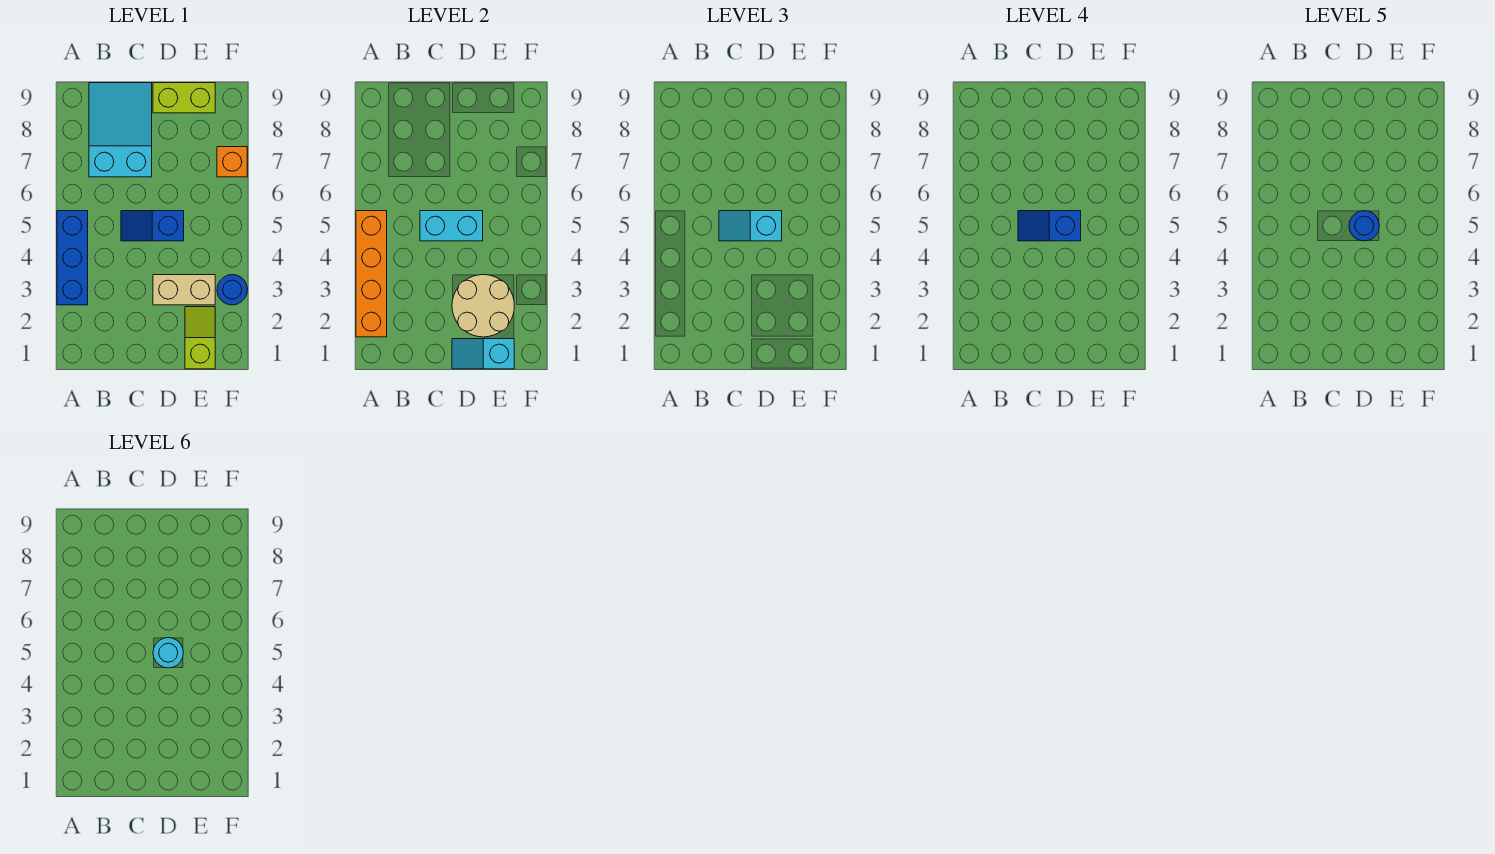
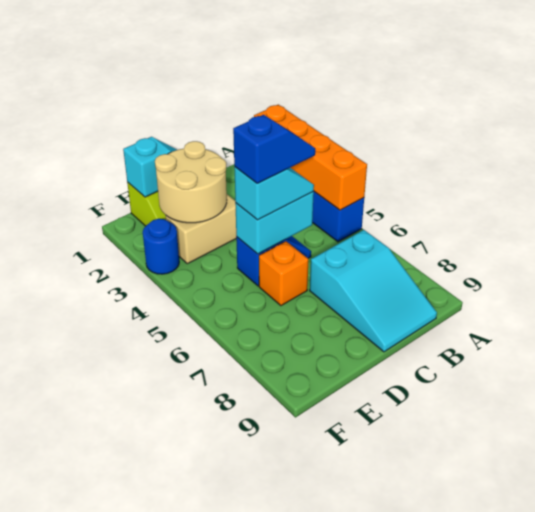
blue 1x1 round brick [1349,211,1379,241] -> none
cyan 1x1 round brick [153,638,183,668] -> none
lime 1x2 brick [153,83,215,113] -> none
orange 1x1 brick [217,147,247,177] -> orange 1x1 brick moved to [259,241,308,306]

